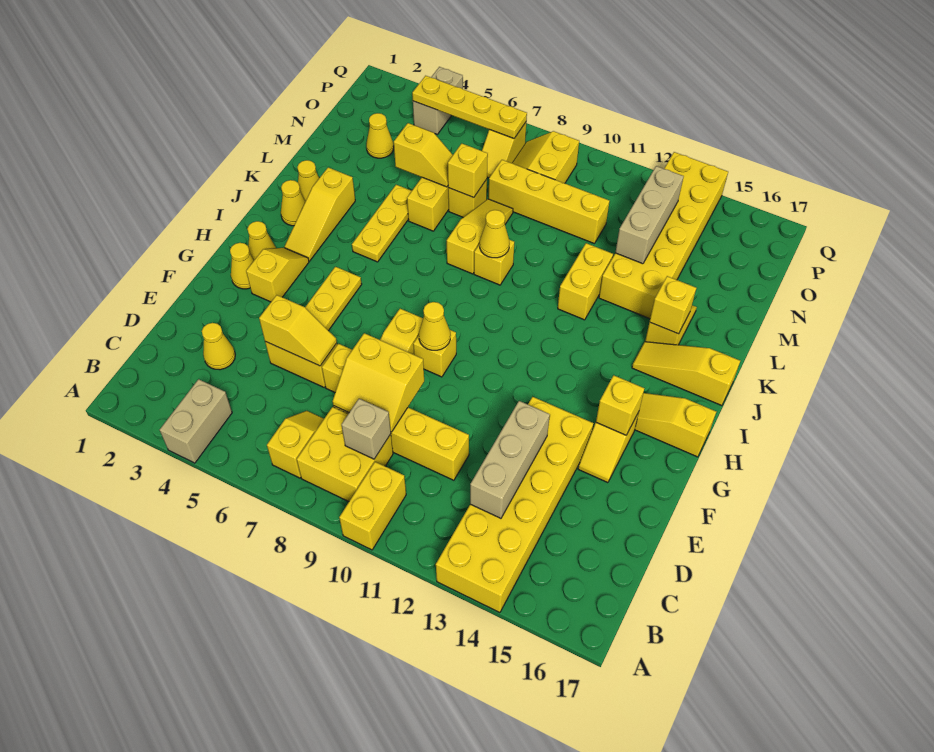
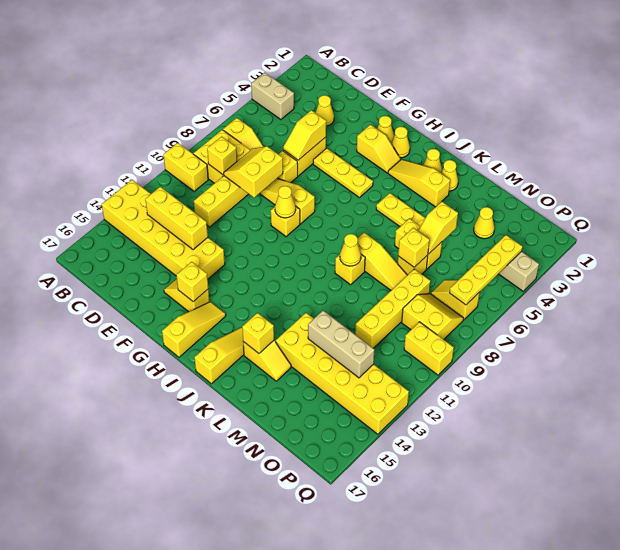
tan 1x1 brick [342,399,391,459] -> yellow 1x1 brick [207,137,237,175]
tan 1x3 brick [470,401,550,518] -> yellow 1x3 brick [145,187,208,250]
yellow 1x2 brick [558,243,613,320] -> yellow 1x2 brick moved to [404,322,454,375]

